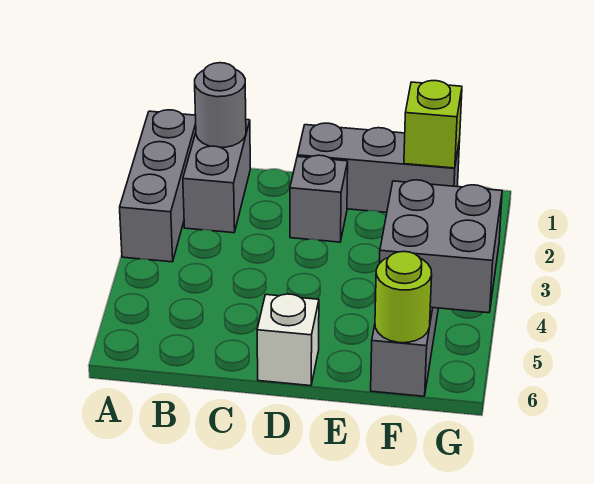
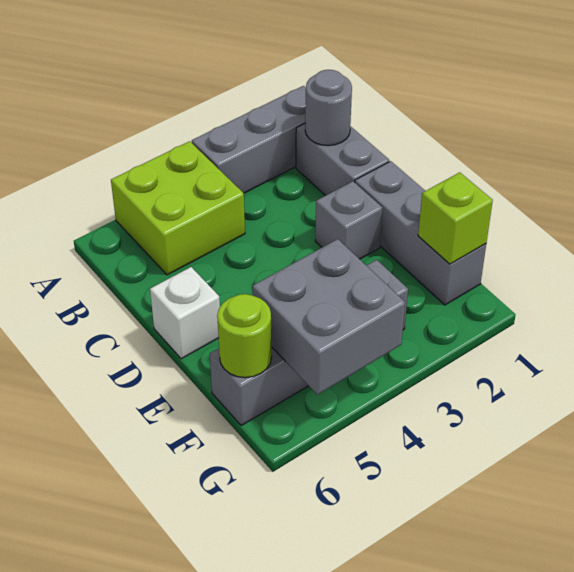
none -> lime 2x2 brick [111,141,245,275]
grey 1x2 brick [183,120,250,233] -> grey 1x2 brick turned to [296,124,389,196]

